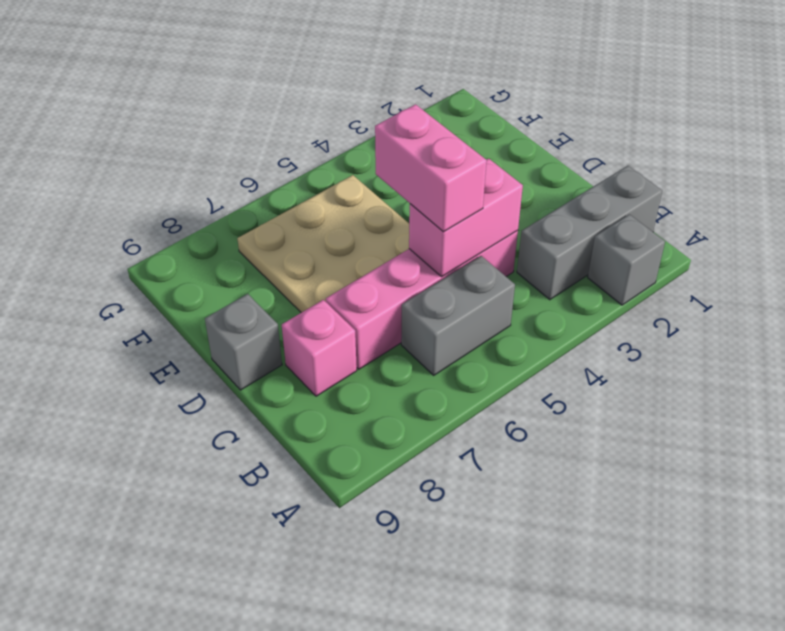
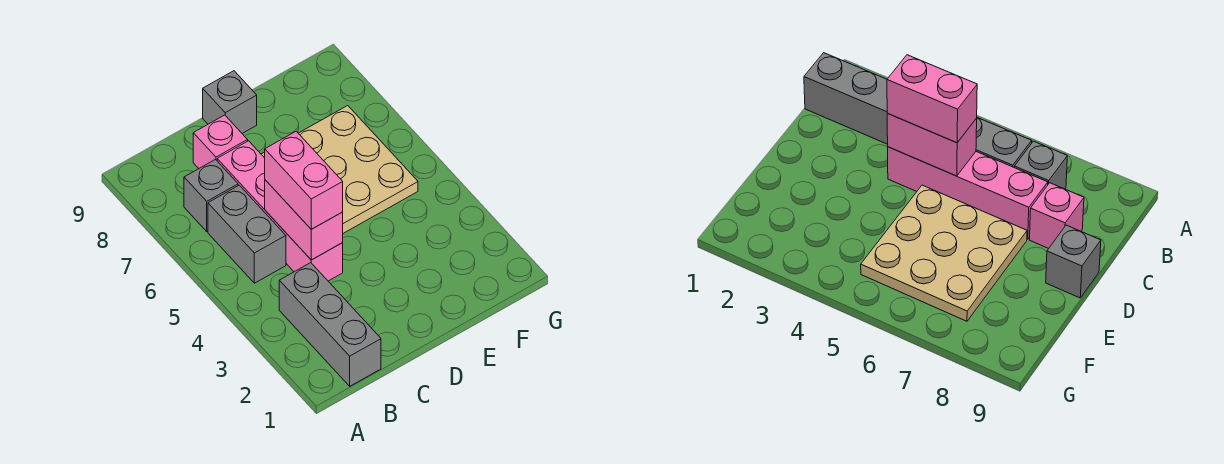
grey 1x1 brick [588,214,665,305] -> grey 1x1 brick moved to [184,160,238,231]
pink 1x2 brick [375,104,487,232] -> pink 1x2 brick turned to [265,131,343,229]

